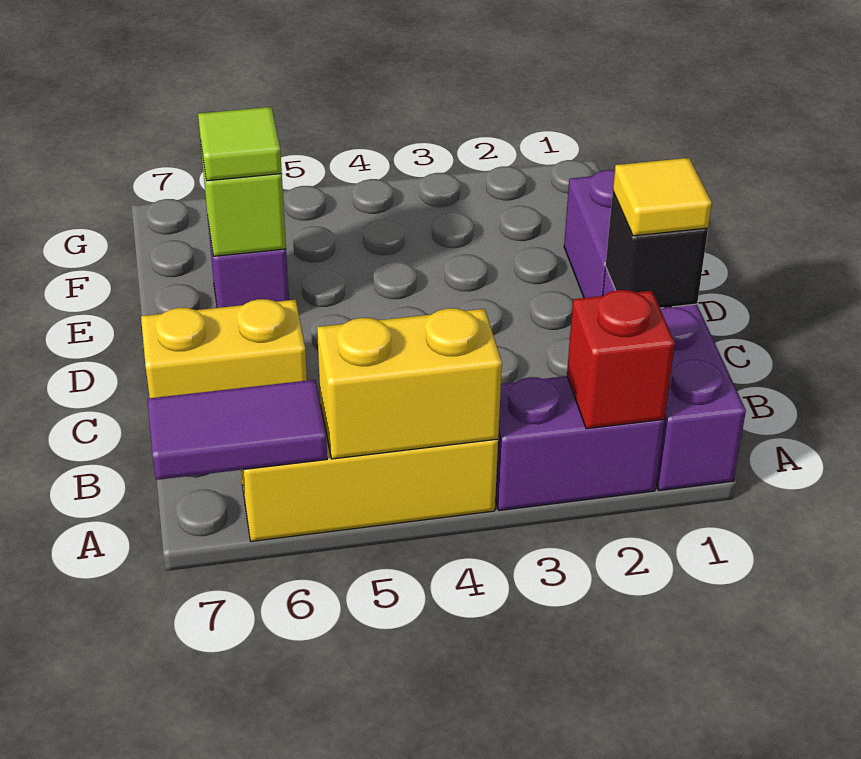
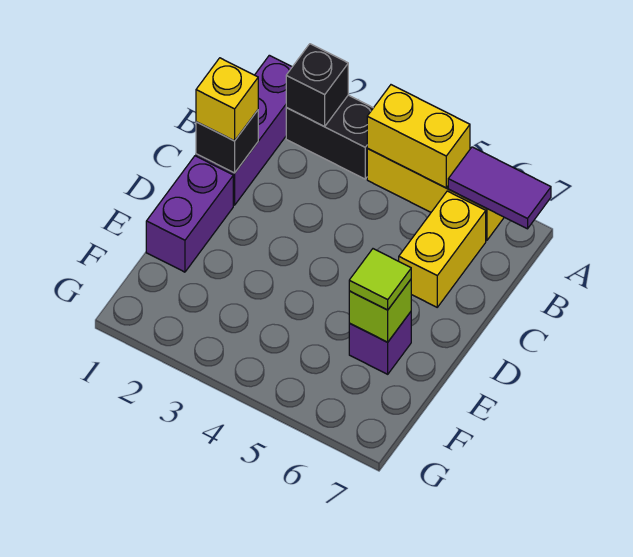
purple 1x2 brick [495,376,664,511] -> black 1x2 brick [286,95,373,179]
red 1x1 brick [567,290,675,429] -> black 1x1 brick [286,44,348,127]
yellow 1x1 tile [613,158,712,236] -> yellow 1x1 brick [196,58,258,141]
yellow 1x2 brick [141,299,307,398] -> yellow 1x2 brick turned to [399,191,486,307]

